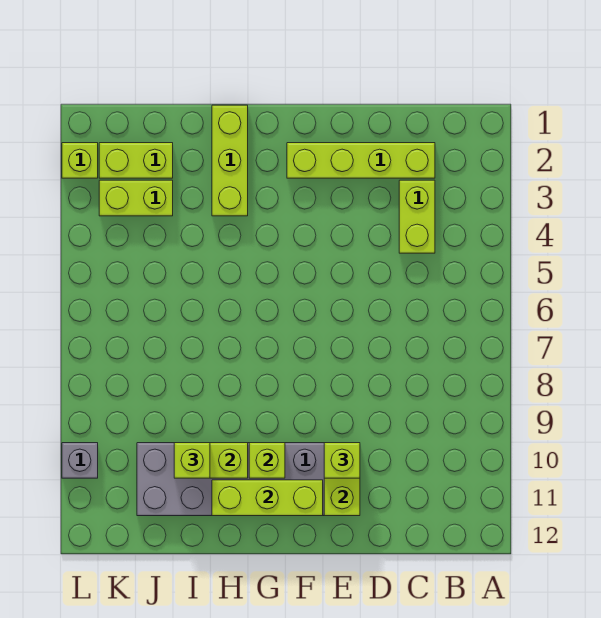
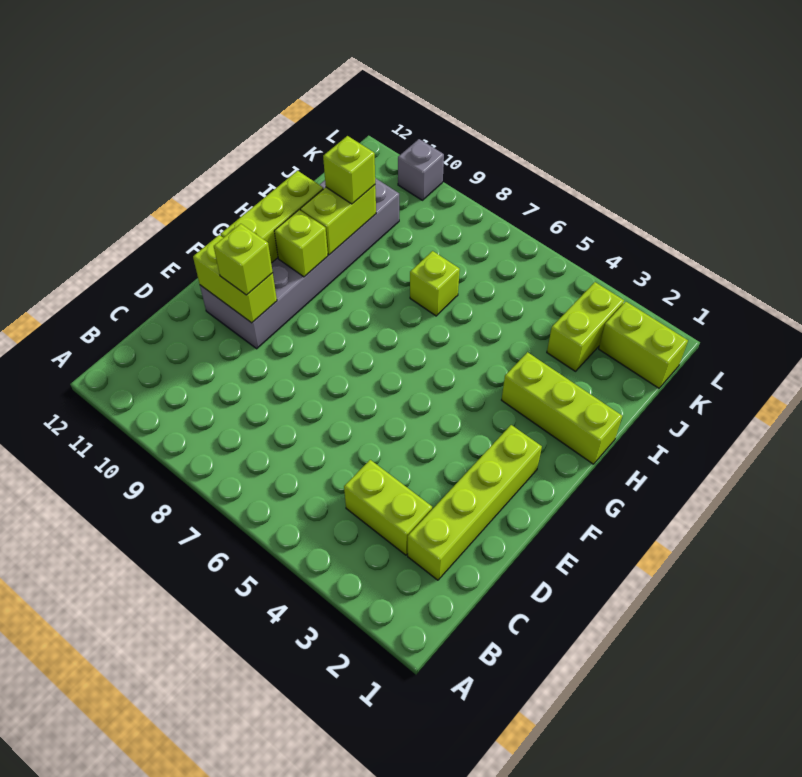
lime 1x2 brick [99,143,173,178] -> lime 1x2 brick turned to [599,302,688,388]
lime 1x1 brick [62,143,98,178] -> lime 1x1 brick moved to [410,251,460,316]

